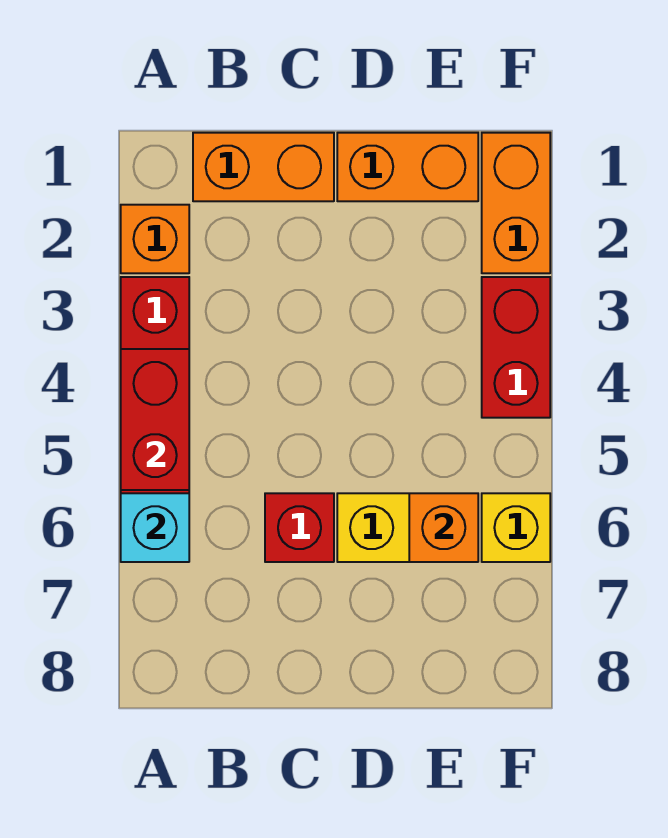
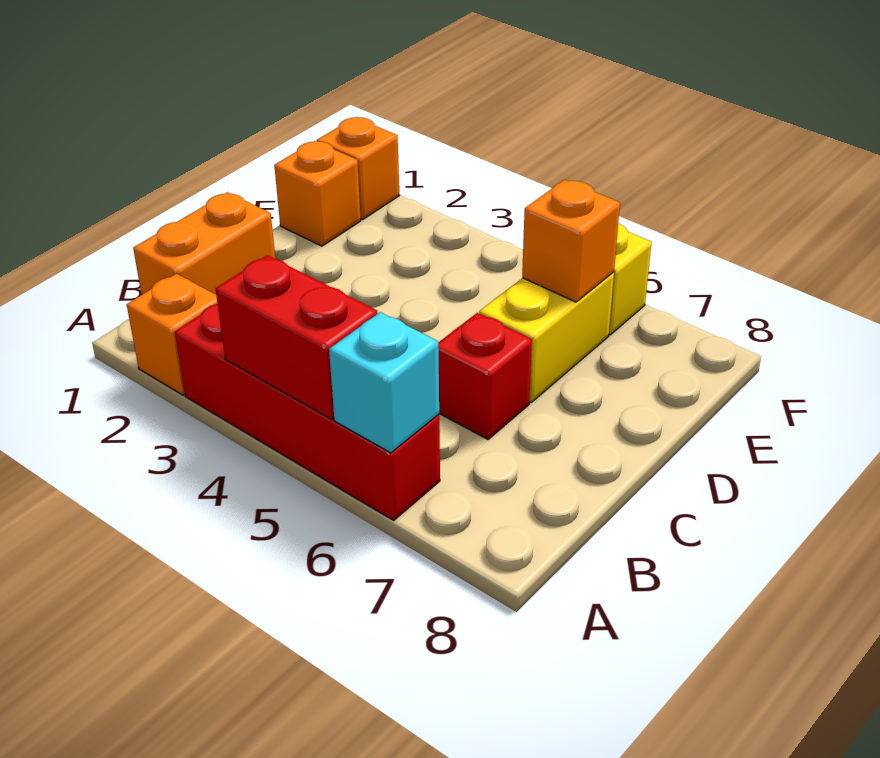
orange 1x2 brick [337,133,478,201] -> orange 1x1 brick [274,141,361,246]
orange 1x2 brick [482,133,550,273] -> orange 1x1 brick [317,117,399,220]
red 1x2 brick [482,277,550,418] -> none

